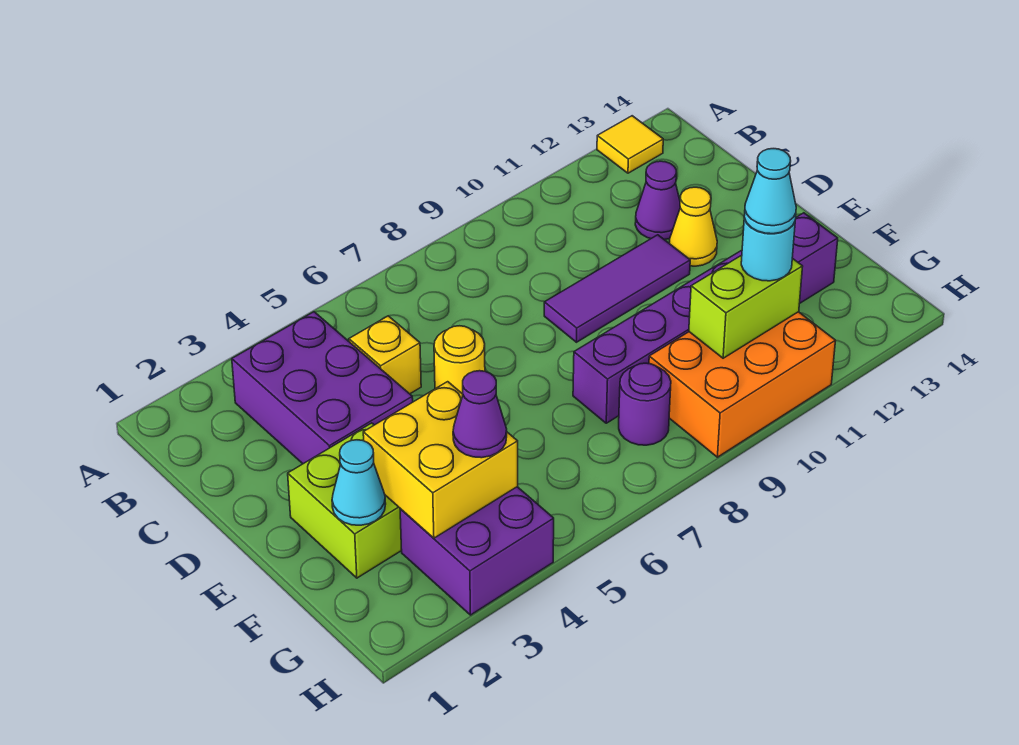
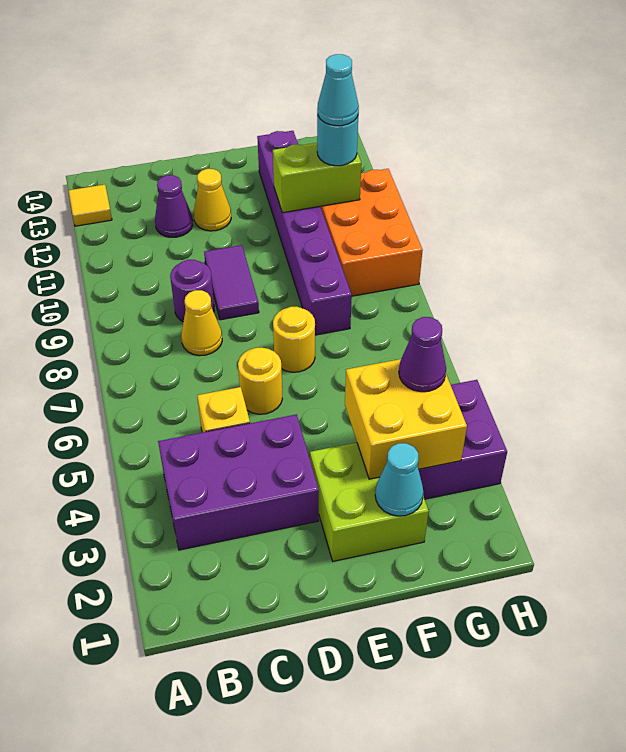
none -> yellow 1x1 cone [181,290,222,356]
purple 1x3 tile [544,235,690,342] -> purple 1x2 tile [204,245,259,320]
none -> yellow 1x1 round brick [273,307,315,372]
purple 1x1 round brick [619,363,671,445] -> purple 1x1 round brick moved to [170,260,214,322]
lime 1x2 brick [689,255,803,358] -> lime 1x2 brick turned to [273,143,361,213]

